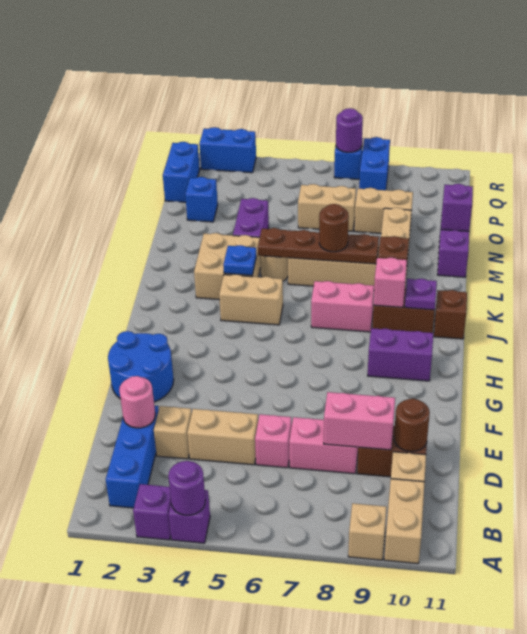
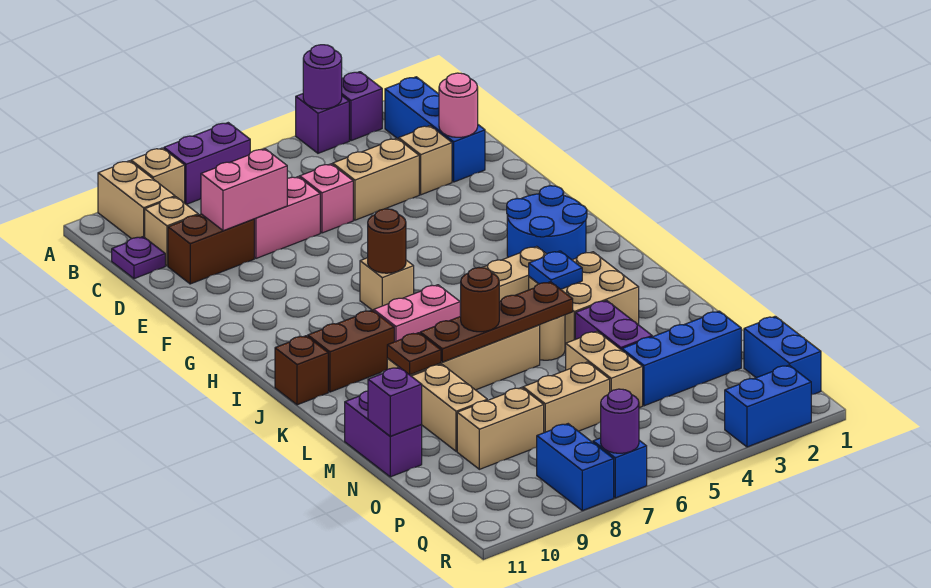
brown 1x1 round brick [394,399,430,452] -> brown 1x1 round brick moved to [368,209,406,273]
blue 2x2 round brick [108,331,174,402] -> blue 2x2 round brick moved to [507,186,587,260]
none -> tan 1x1 brick [360,258,414,311]
purple 1x2 brick [368,328,433,381] -> purple 1x2 brick moved to [164,123,250,204]
pink 1x1 brick [374,258,407,307] -> none
purple 1x1 plate [405,279,437,310] -> purple 1x1 plate moved to [112,237,165,279]
none -> tan 1x2 brick [566,331,643,408]
blue 1x1 brick [185,177,218,222] -> blue 1x3 brick [622,311,741,406]

